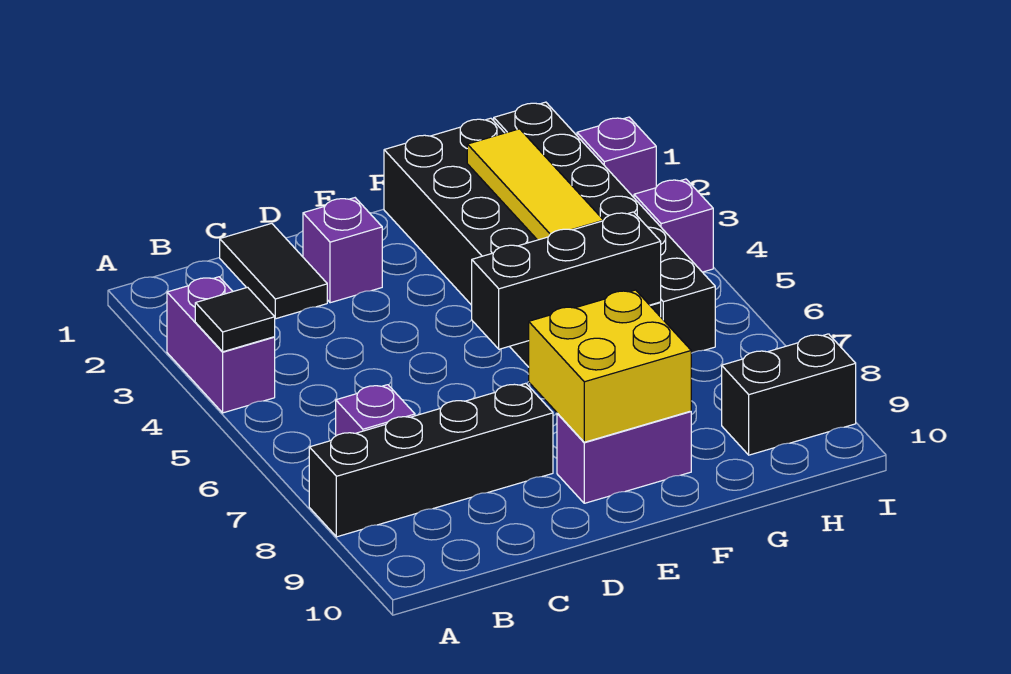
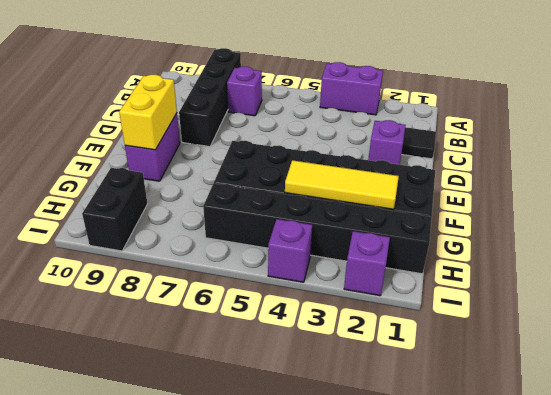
black 1x1 tile [195,287,275,352] -> none
black 1x3 brick [472,212,661,349] -> none
yellow 2x2 brick [529,290,691,442] -> yellow 1x2 brick [119,75,177,150]

